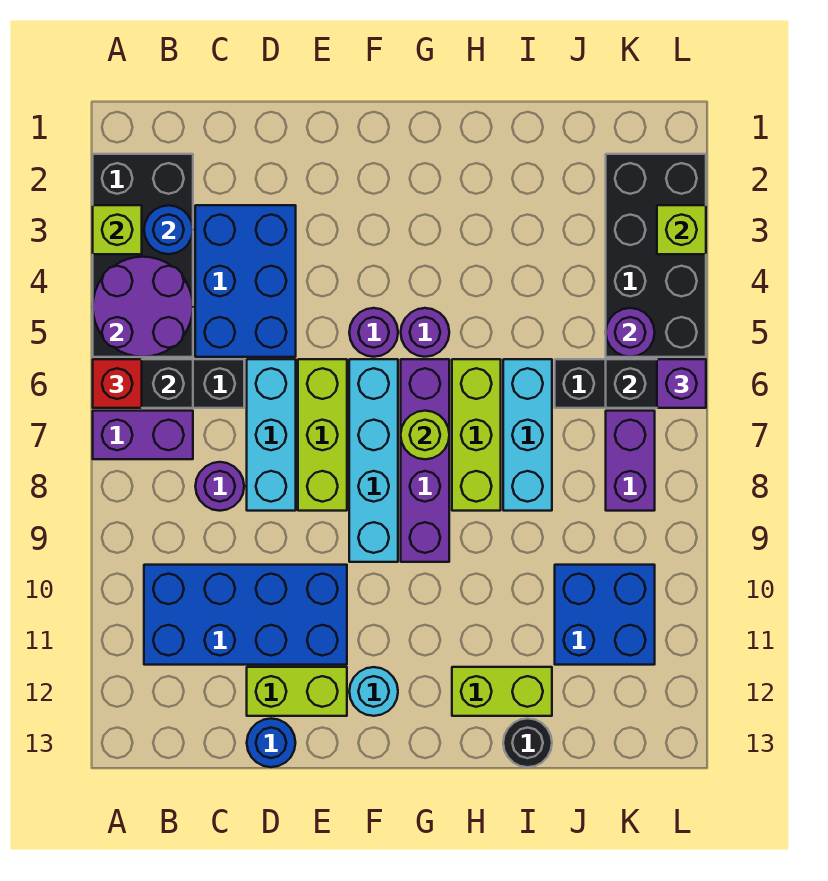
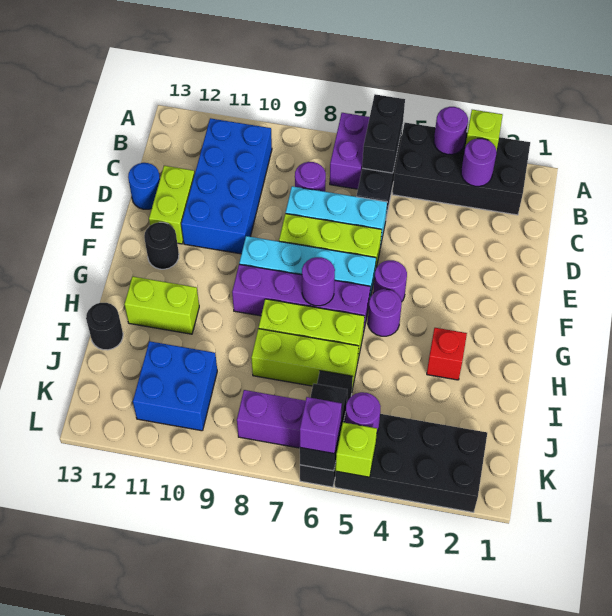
purple 2x2 round brick [93,257,193,357] -> purple 1x1 round brick [434,107,468,155]
red 1x1 brick [93,359,142,408] -> red 1x1 brick moved to [427,328,467,380]
blue 1x1 round brick [144,205,193,254] -> purple 1x1 round brick [461,138,496,186]
blue 2x3 brick [195,205,296,357] -> none
cyan 1x1 round brick [349,667,398,716] -> black 1x1 round brick [144,222,179,269]
lime 1x1 round brick [401,411,449,459] -> purple 1x1 round brick [302,257,335,306]
lime 1x2 brick [452,667,552,716] -> lime 1x2 brick turned to [124,277,199,334]
cyan 1x3 brick [503,359,552,511] -> lime 1x3 brick [251,329,359,389]
lime 1x1 brick [657,205,706,254] -> lime 1x1 brick moved to [336,422,377,477]

